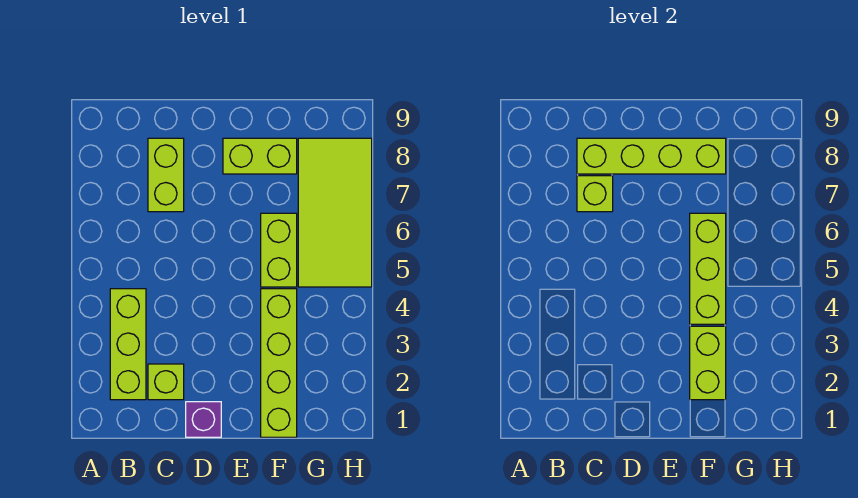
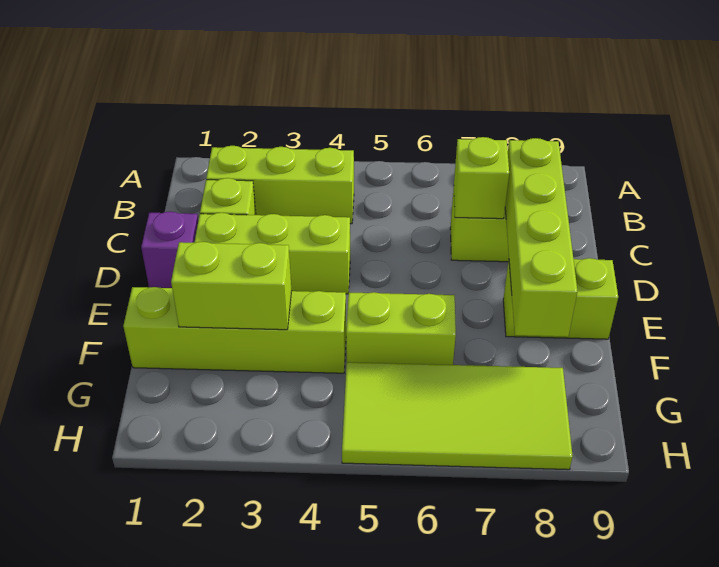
lime 1x2 brick [223,138,297,174] -> lime 1x2 brick turned to [503,258,618,339]
lime 1x3 brick [690,213,726,324] -> lime 1x3 brick moved to [194,213,350,294]

